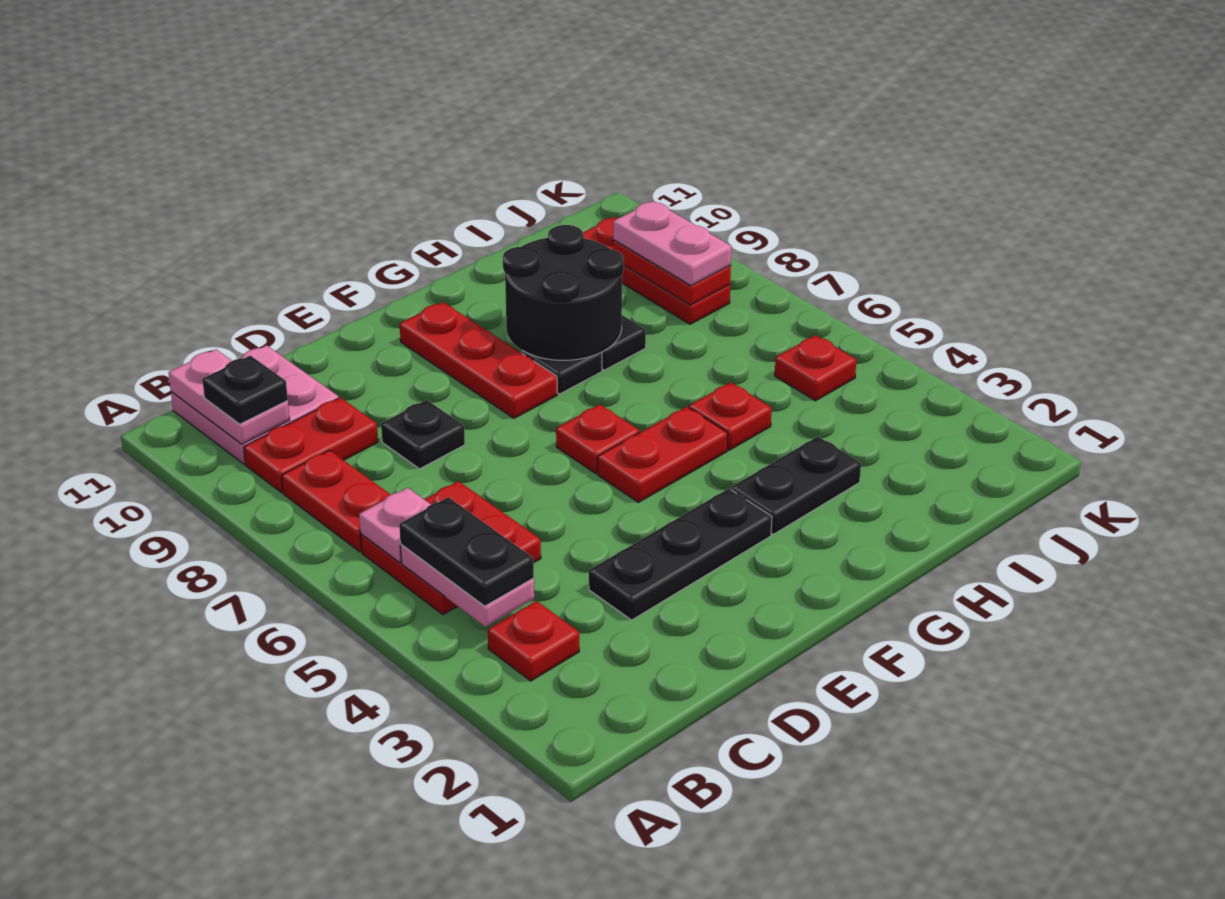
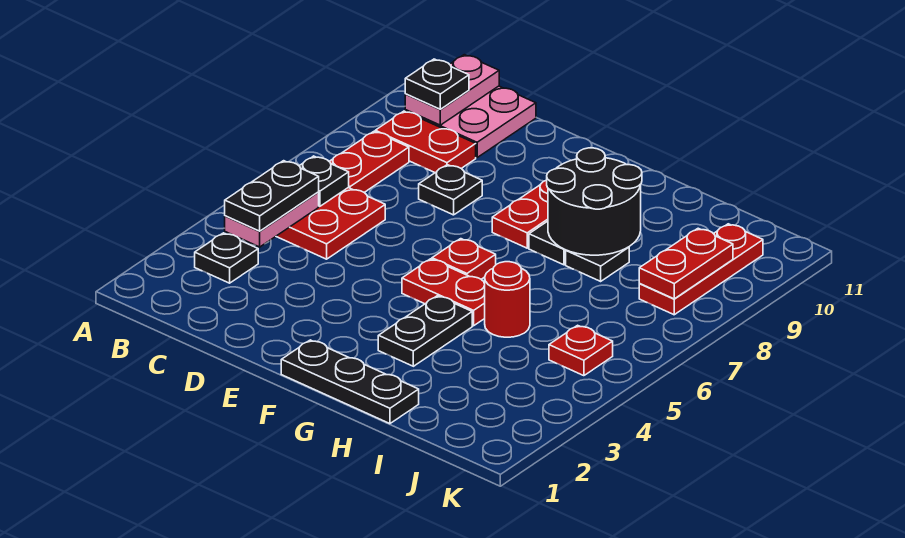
red 1x1 plate [488,601,579,681] -> black 1x1 plate [195,233,258,283]
pink 1x1 plate [359,488,431,562] -> black 1x1 plate [299,156,349,206]
black 1x3 plate [589,489,772,620] -> black 1x3 plate moved to [281,340,419,424]
black 1x2 plate [731,437,861,534] -> black 1x2 plate turned to [378,296,472,366]
red 1x1 plate [689,382,772,450] -> red 1x1 round brick [485,262,530,337]
pink 1x2 plate [613,201,731,286] -> none

